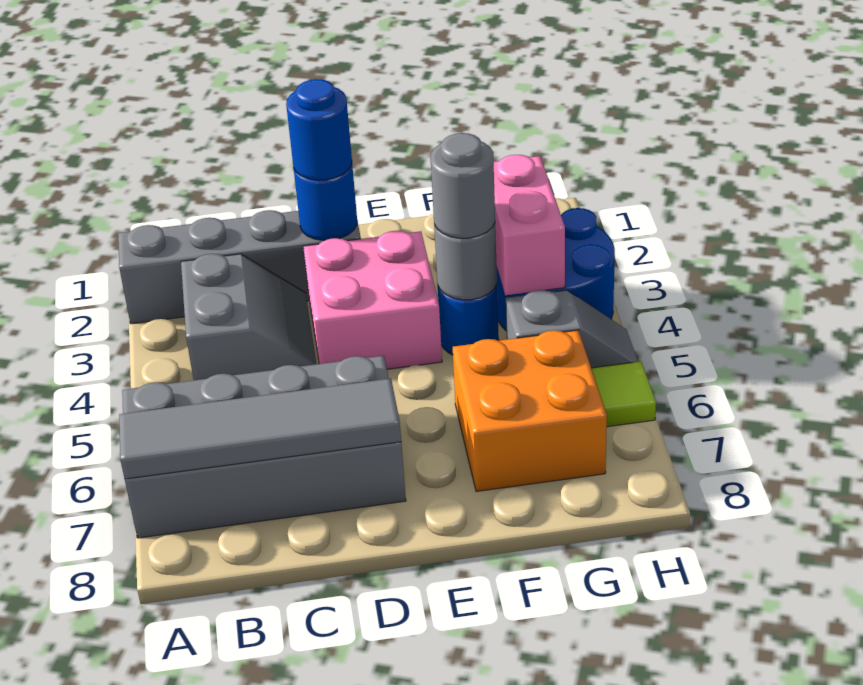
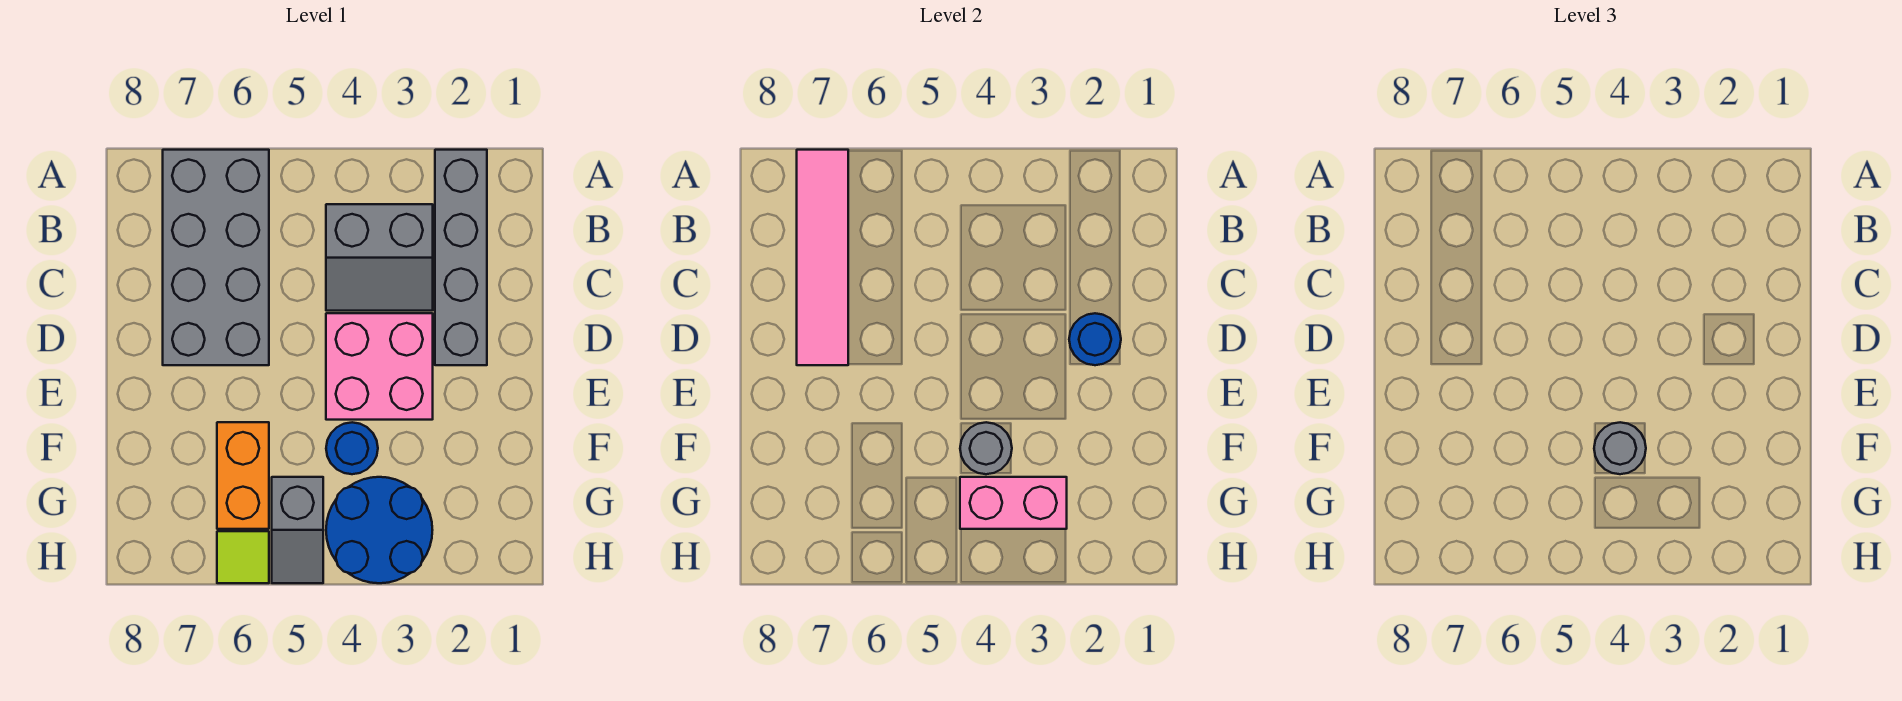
grey 1x4 tile [119,378,401,479] -> pink 1x4 tile [797,150,848,365]
blue 1x1 round brick [286,79,352,180] -> none
orange 2x2 brick [453,330,607,492] -> orange 1x2 brick [217,422,269,529]

